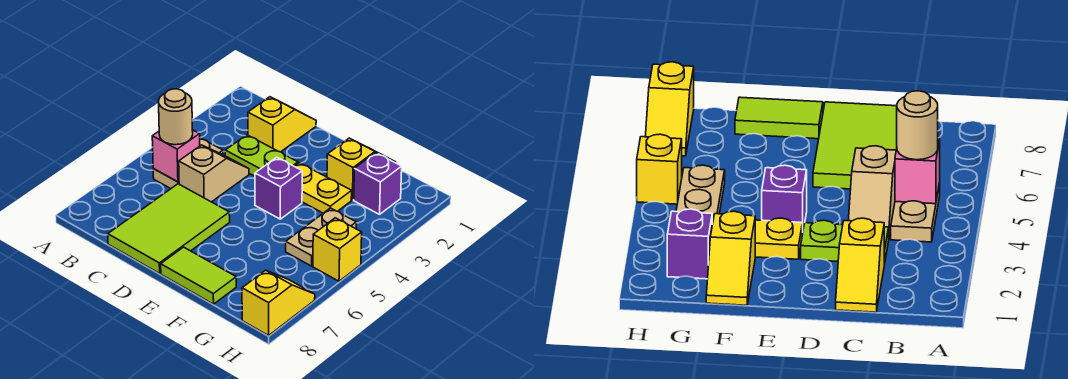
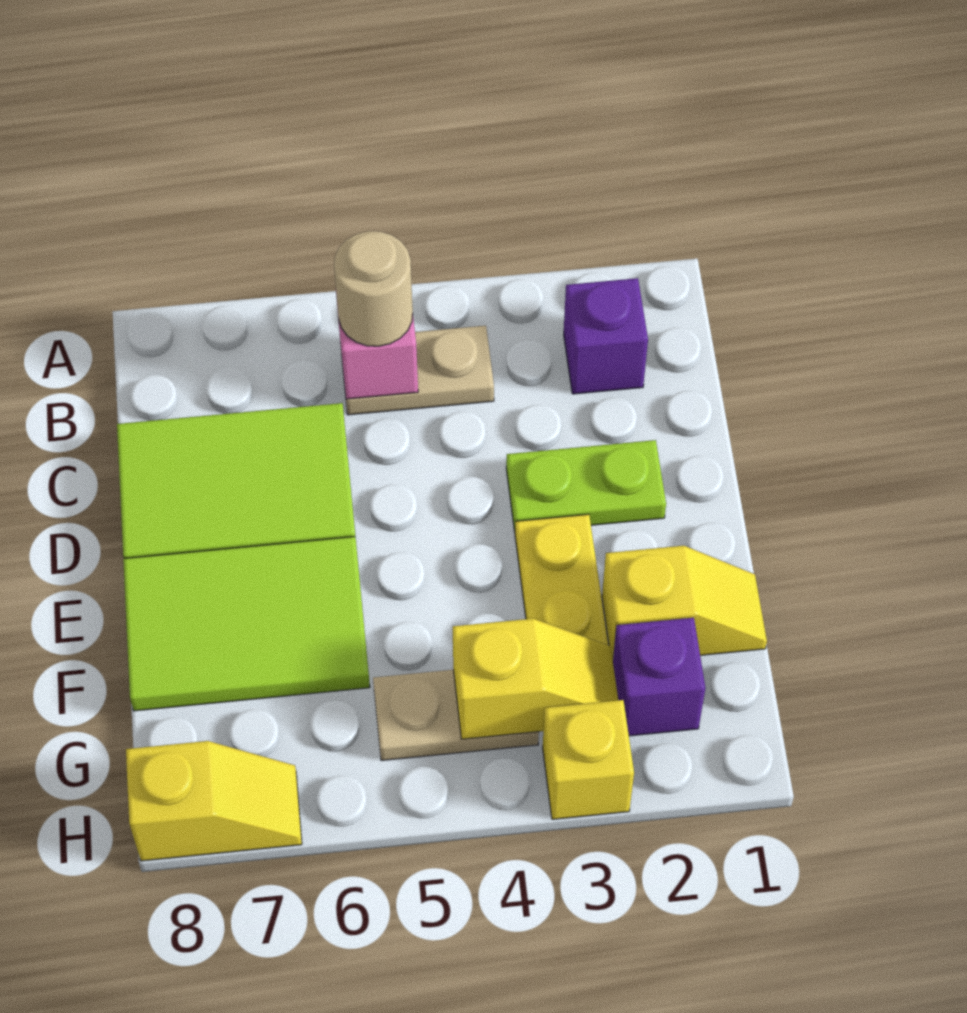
yellow 1x2 slope [248,97,316,152] -> yellow 1x2 slope moved to [452,619,618,739]
lime 1x2 plate [225,135,298,176] -> lime 1x2 plate turned to [506,440,666,531]
tan 1x2 slope [179,145,249,202] -> none
purple 1x1 brick [255,157,302,219] -> purple 1x1 brick moved to [564,278,648,394]
lime 1x2 tile [161,247,236,304] -> lime 2x3 tile [123,537,370,711]
yellow 1x1 brick [313,218,362,281] -> yellow 1x1 brick moved to [543,700,634,819]

